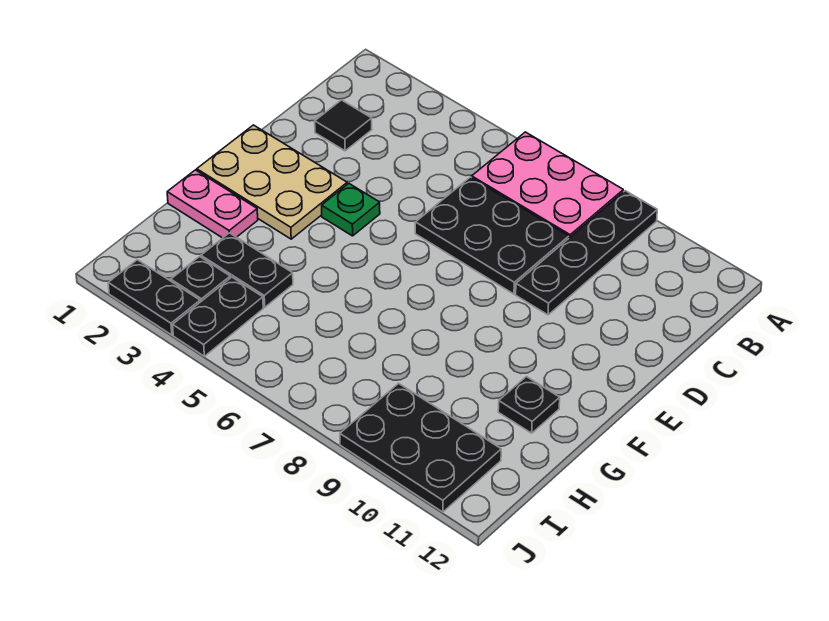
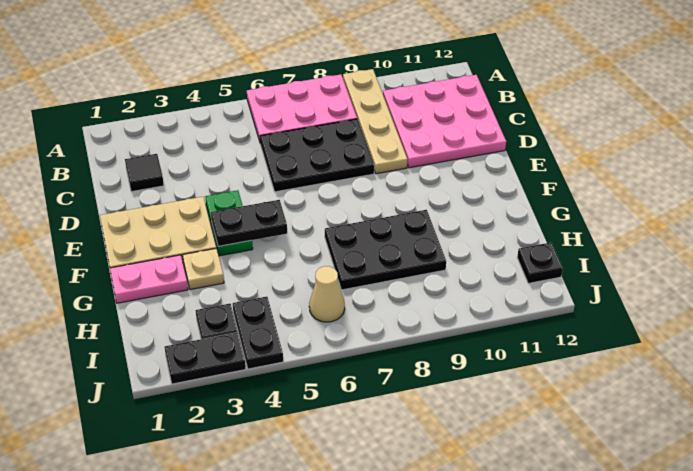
black 1x4 plate [516,191,657,315] -> tan 1x4 plate [343,69,407,174]
none -> pink 3x3 plate [383,75,506,168]
green 1x1 plate [322,184,380,236] -> green 1x2 plate [205,190,253,256]
none -> tan 1x1 plate [183,248,224,290]
black 1x1 plate [498,377,560,433] -> black 1x1 plate moved to [517,242,563,283]
black 1x2 plate [201,233,293,307] -> black 1x2 plate moved to [211,200,287,246]
none -> tan 1x1 cone [309,266,345,322]
black 2x3 plate [340,383,501,512] -> black 2x3 plate moved to [325,210,446,290]

